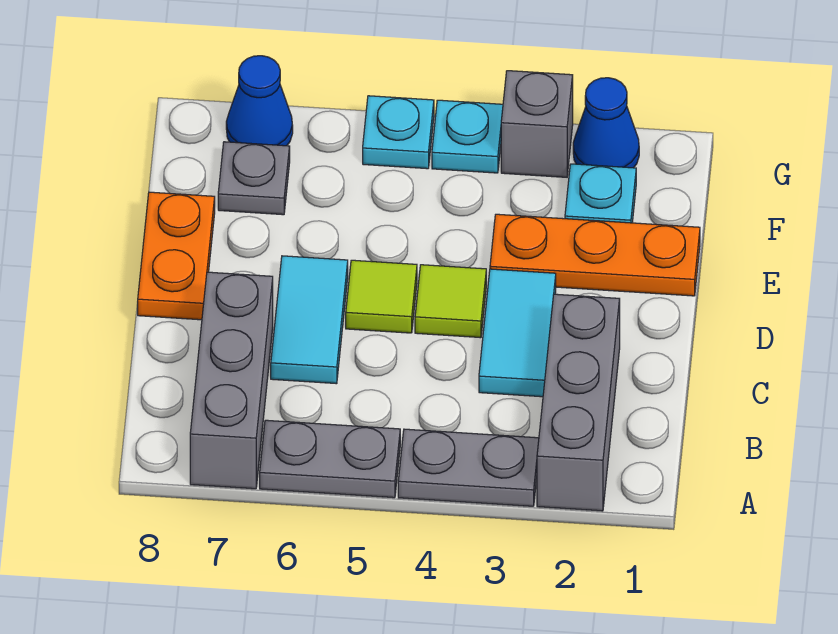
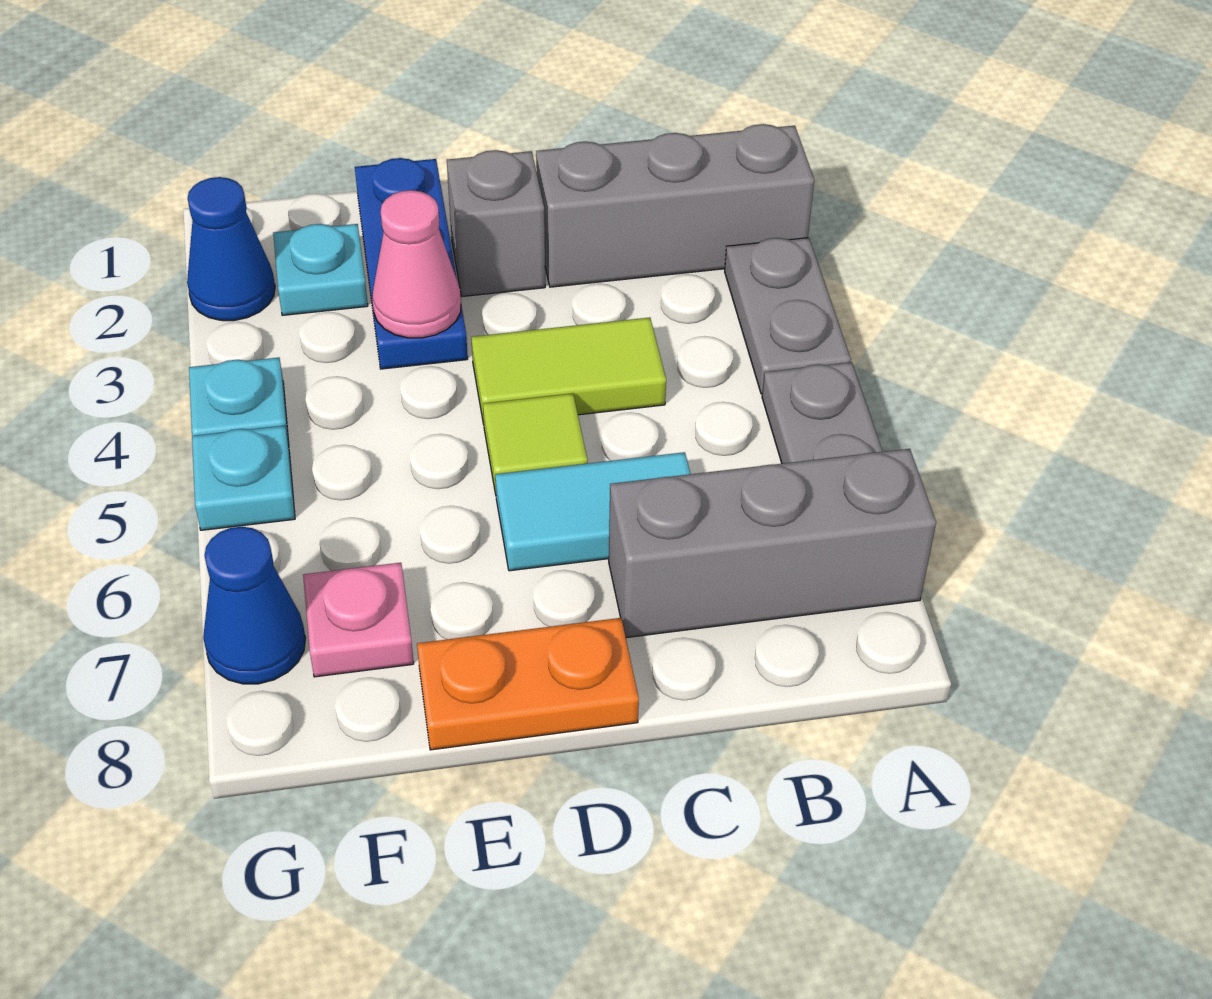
cyan 1x2 tile [479,269,556,397] -> none
lime 1x1 tile [415,265,486,338] -> lime 1x2 tile [471,317,666,424]
orange 1x3 plate [490,214,700,296] -> blue 1x3 plate [355,158,468,369]
none -> pink 1x1 cone [372,190,461,338]
grey 1x1 plate [218,142,290,215] -> pink 1x1 plate [303,563,414,677]
grey 1x1 brick [501,71,573,177] -> grey 1x1 brick moved to [447,150,545,296]

